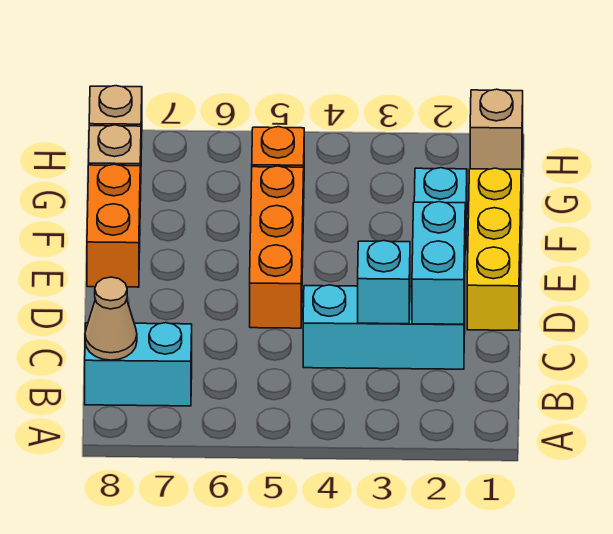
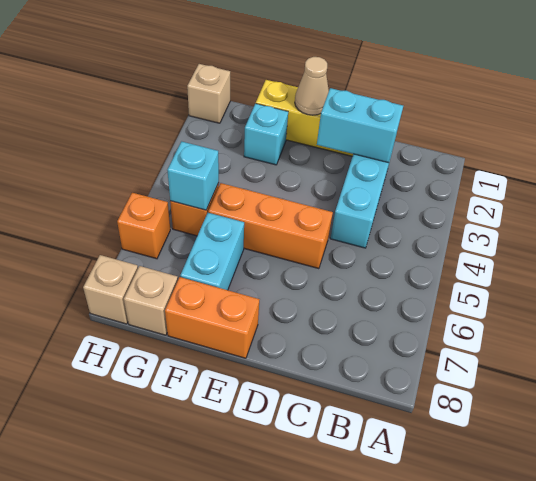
cyan 1x2 brick [85,323,192,406] -> cyan 1x2 brick moved to [180,213,244,290]
tan 1x1 cone [85,277,137,360] -> tan 1x1 cone moved to [295,57,329,115]
cyan 1x1 brick [358,241,410,324] -> cyan 1x1 brick moved to [167,141,219,210]
none -> orange 1x1 brick [117,193,170,259]

